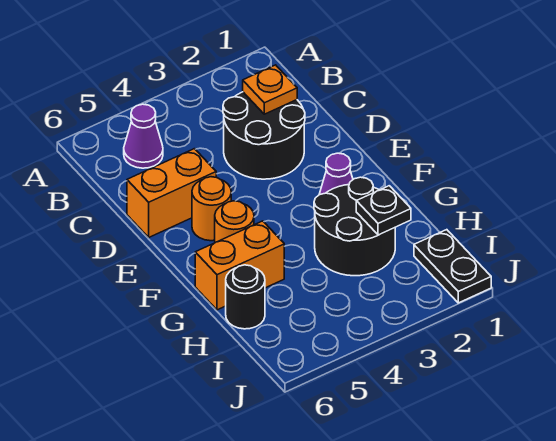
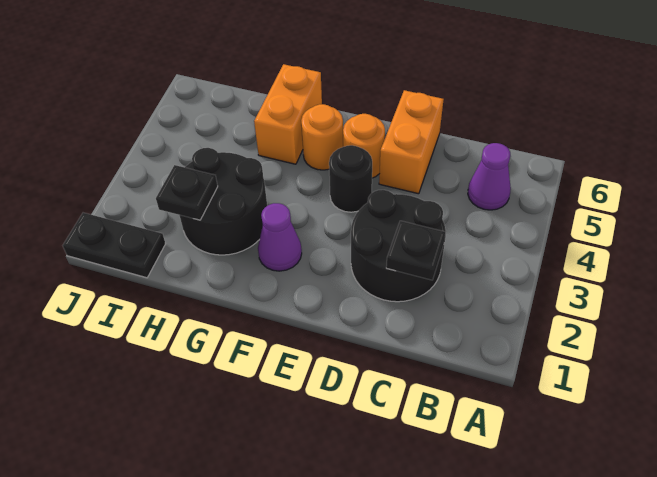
orange 1x1 plate [243,65,297,114] -> black 1x1 plate [386,221,446,280]
black 1x1 round brick [226,265,265,329] -> black 1x1 round brick moved to [329,145,372,212]

